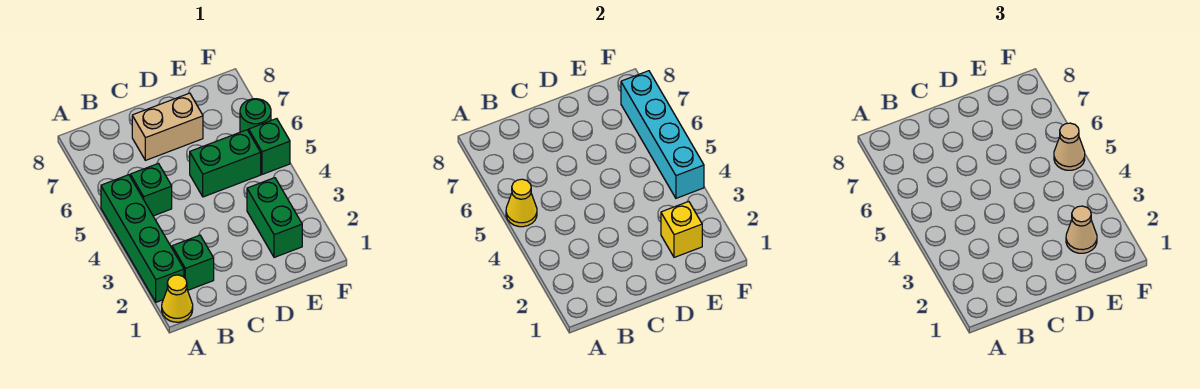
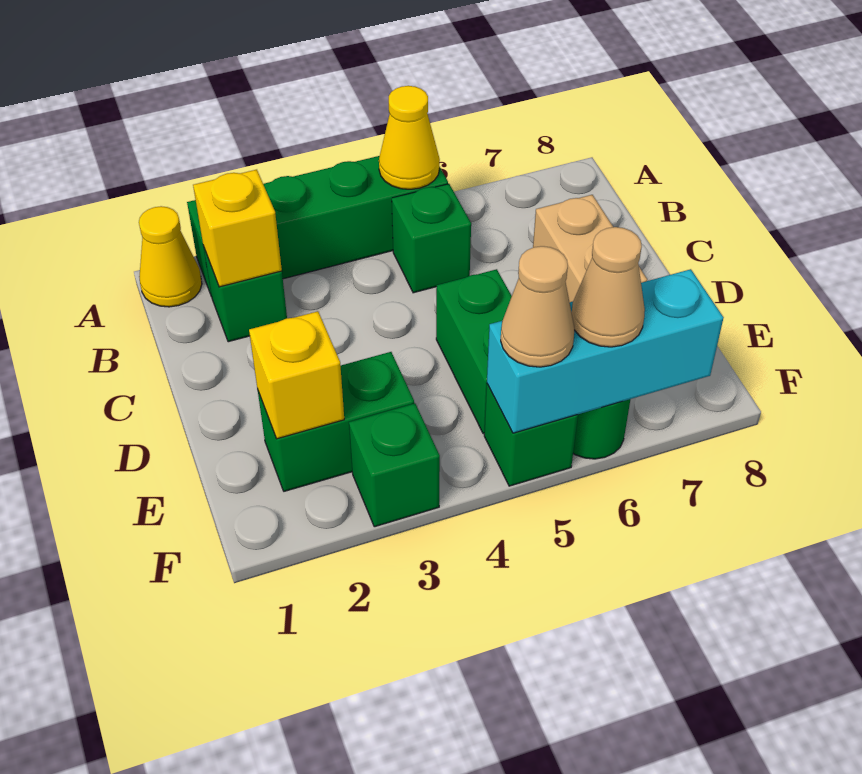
none -> yellow 1x1 brick [193,170,282,287]
tan 1x1 cone [1066,206,1097,253] -> tan 1x1 cone moved to [572,227,645,347]
none -> green 1x1 brick [349,403,440,527]
cyan 1x4 brick [621,71,704,198] -> cyan 1x3 brick [487,269,724,433]

